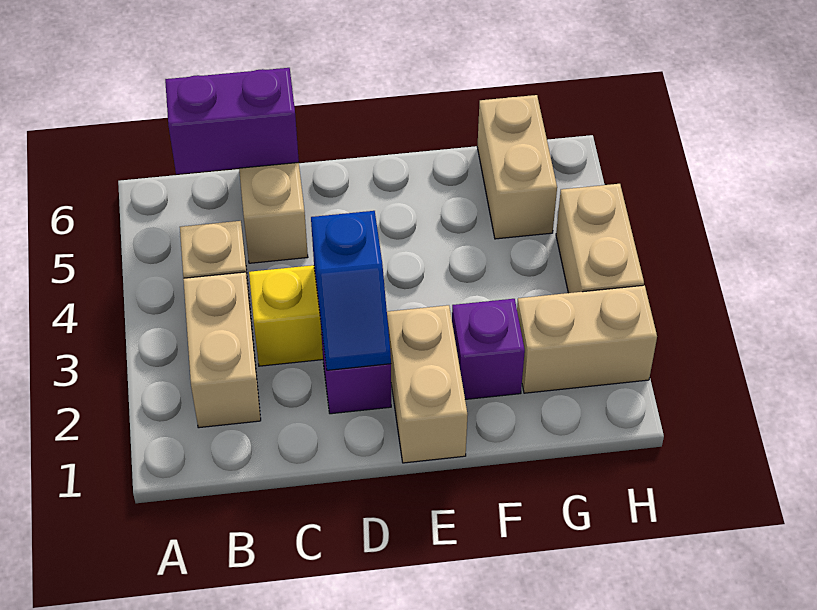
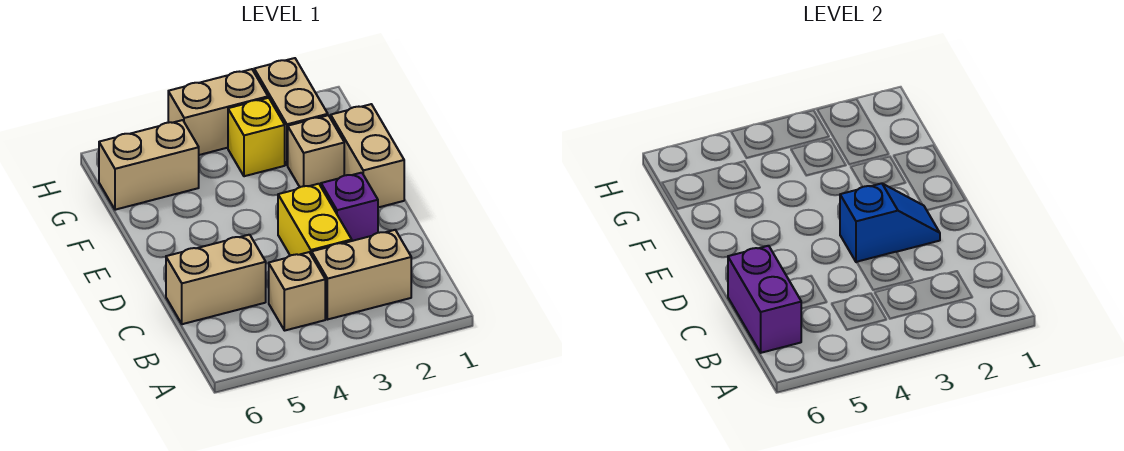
tan 1x2 brick [387,305,468,463] -> tan 1x2 brick turned to [331,104,404,207]
purple 1x1 brick [452,299,525,399] -> tan 1x1 brick [288,115,344,187]
none -> yellow 1x1 brick [228,98,285,176]

